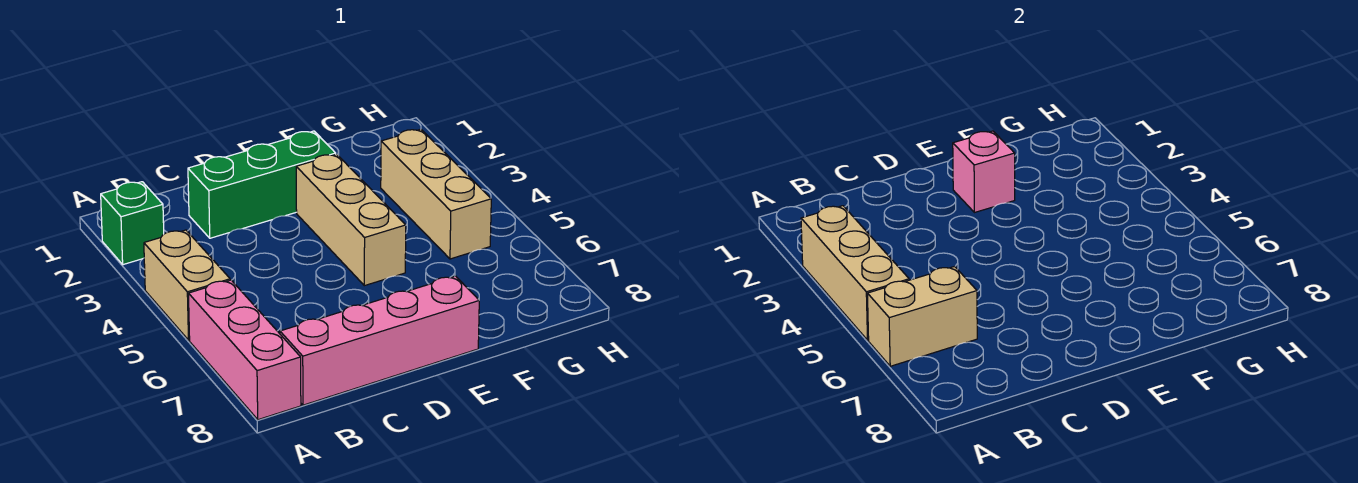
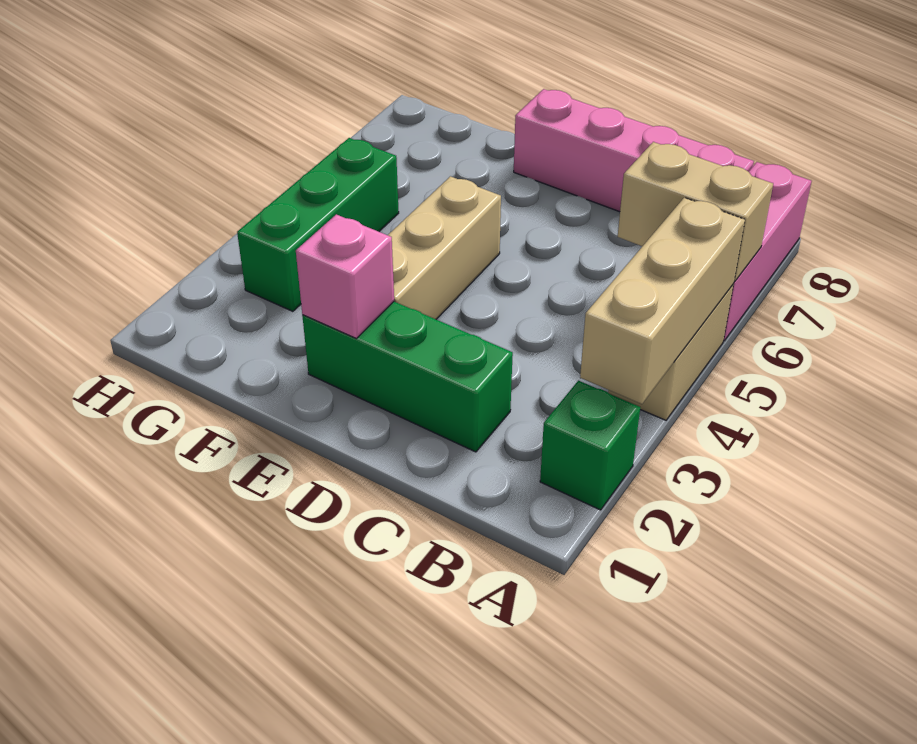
tan 1x3 brick [381,129,491,259] -> green 1x3 brick [237,138,399,311]

